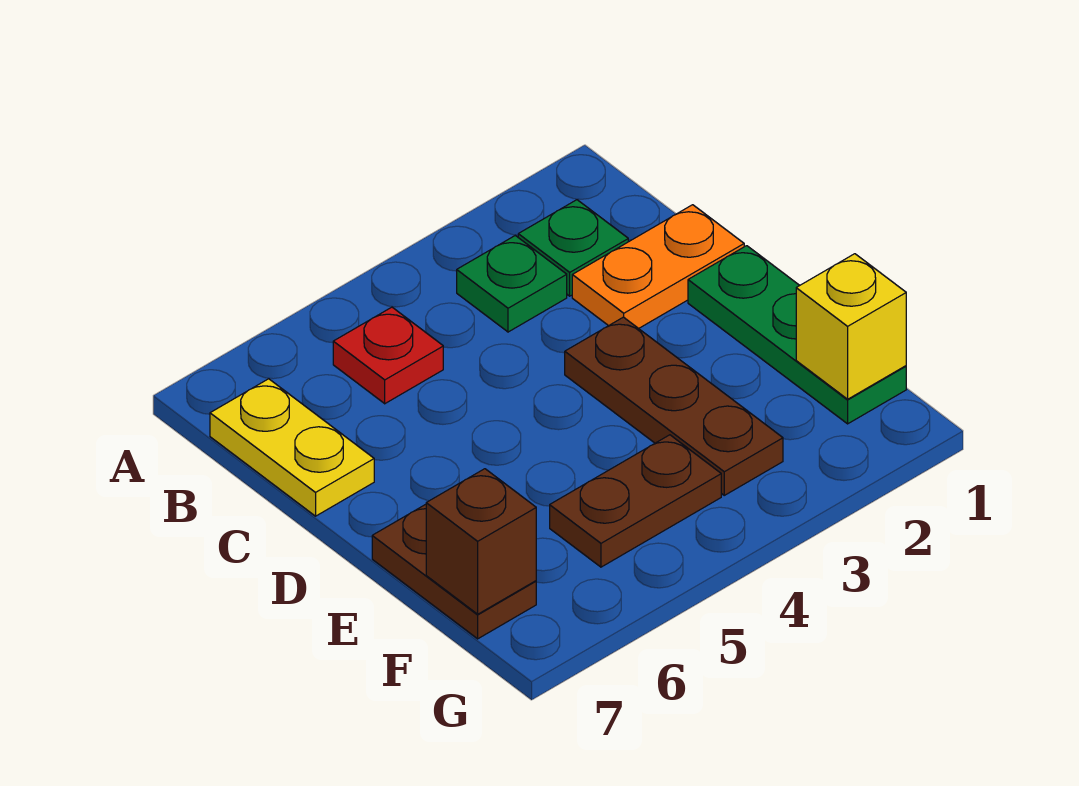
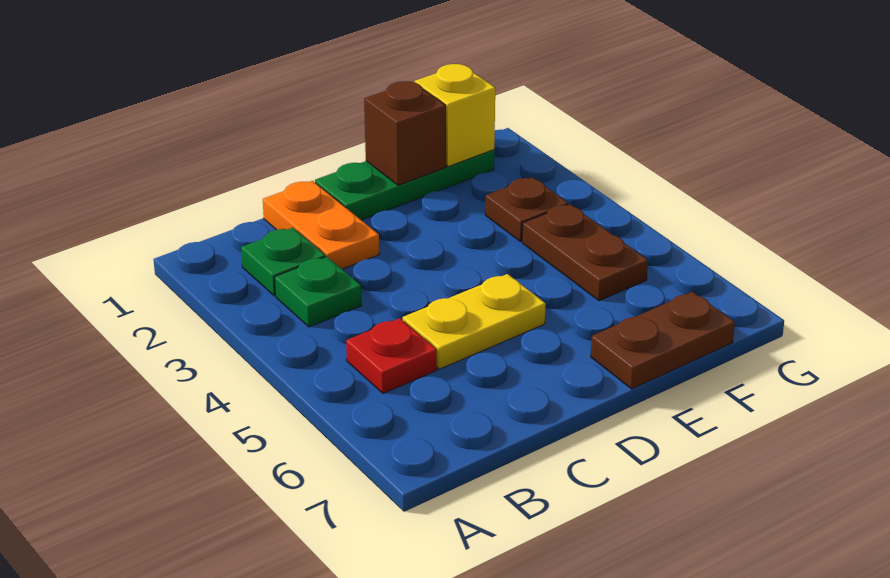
yellow 1x2 plate [210,379,374,516] -> yellow 1x2 plate moved to [403,274,546,369]
brown 1x3 plate [565,317,783,495] -> brown 1x1 plate [485,177,568,242]
brown 1x1 brick [426,469,536,614] -> brown 1x1 brick moved to [364,81,446,185]

